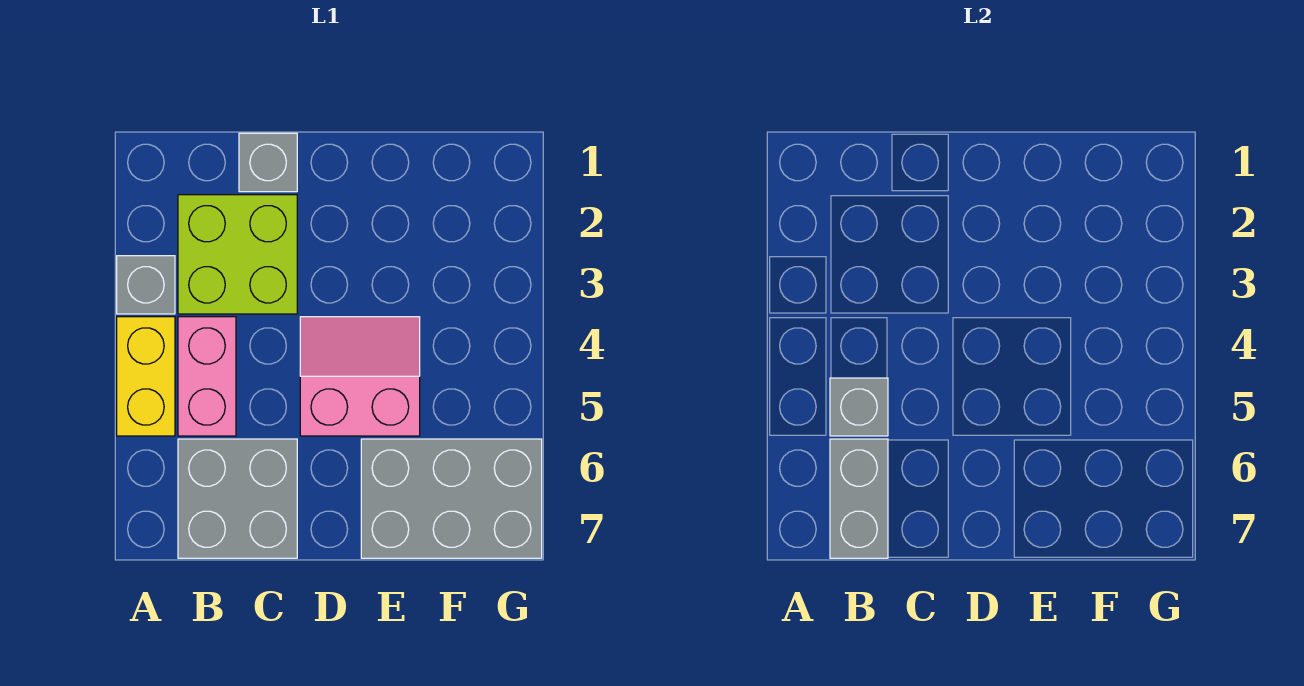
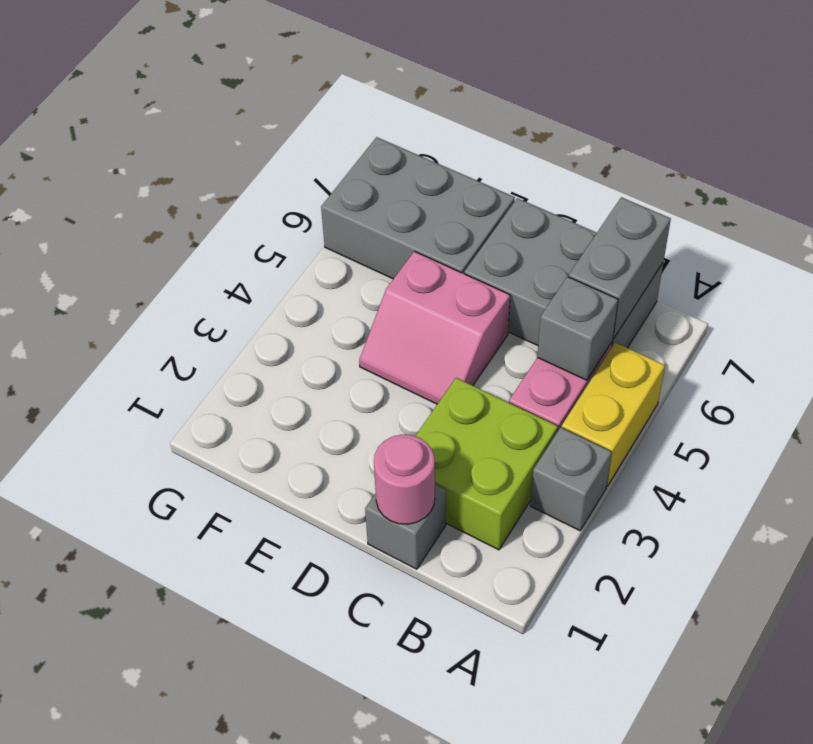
grey 2x2 brick [178,439,297,558] -> grey 2x3 brick [464,198,663,348]
none -> pink 1x1 round brick [374,435,435,524]

